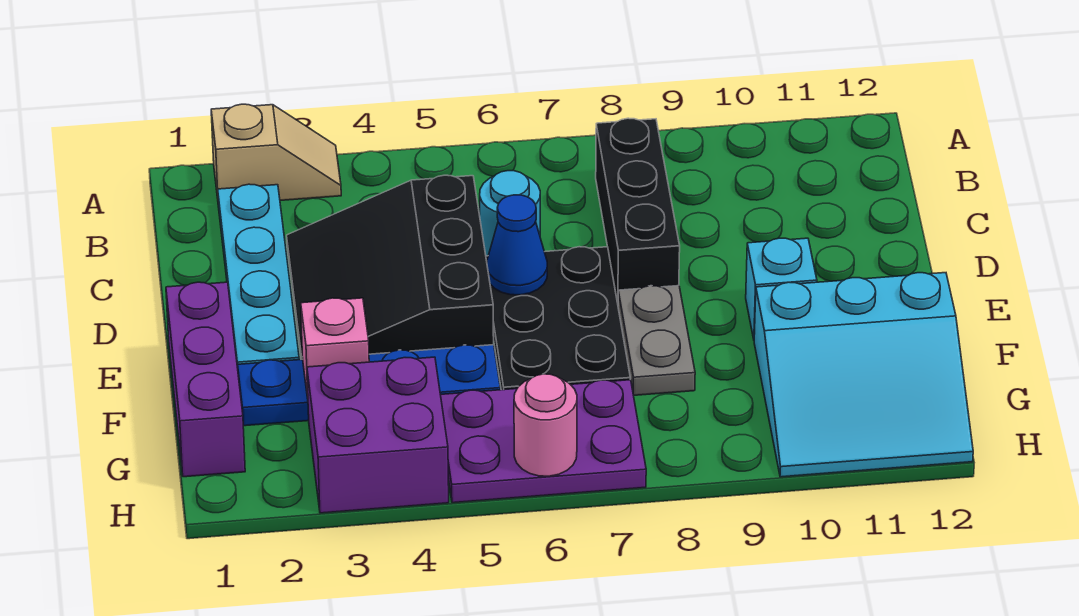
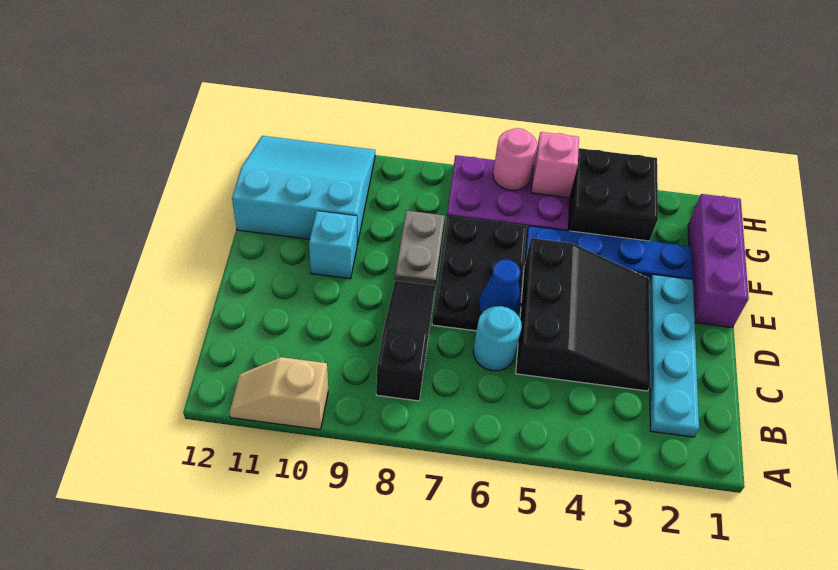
tan 1x2 slope [211,104,341,200] -> tan 1x2 slope moved to [230,357,328,430]
black 1x3 brick [596,118,680,303] -> black 1x3 slope [376,281,435,401]
pink 1x1 brick [301,298,369,398] -> pink 1x1 brick moved to [531,132,579,198]
purple 2x2 brick [307,357,449,513] -> black 2x2 brick [568,148,658,241]

